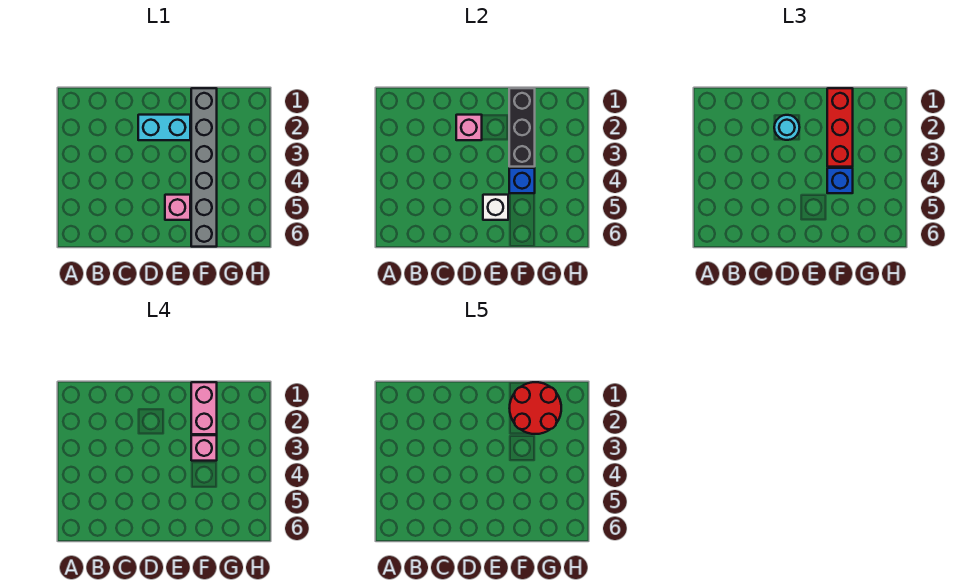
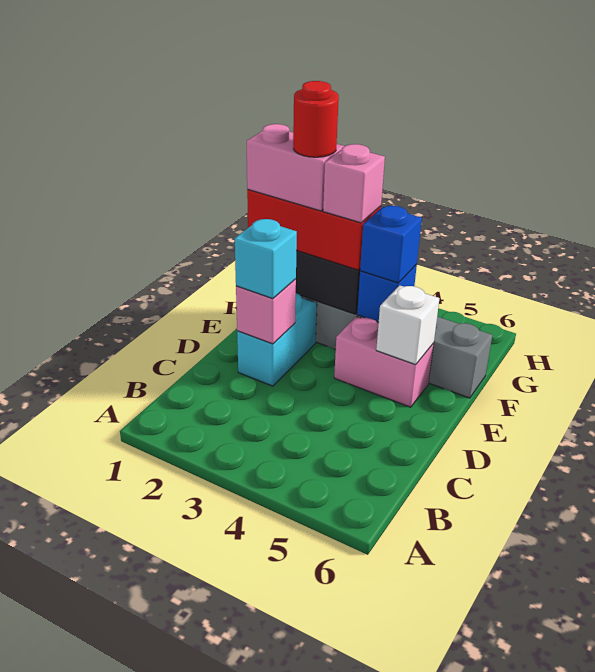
cyan 1x1 round brick [774,115,800,140] -> cyan 1x1 brick [235,219,297,299]
pink 1x1 brick [165,195,190,220] -> pink 1x2 brick [334,316,434,407]
red 2x2 round brick [510,382,561,434] -> red 1x1 round brick [293,81,339,157]

